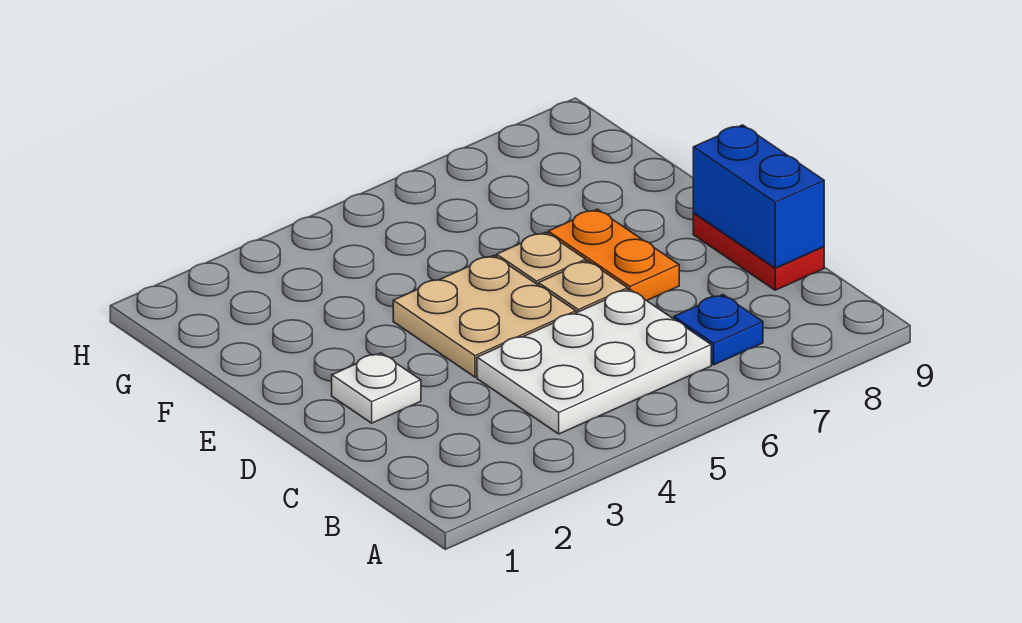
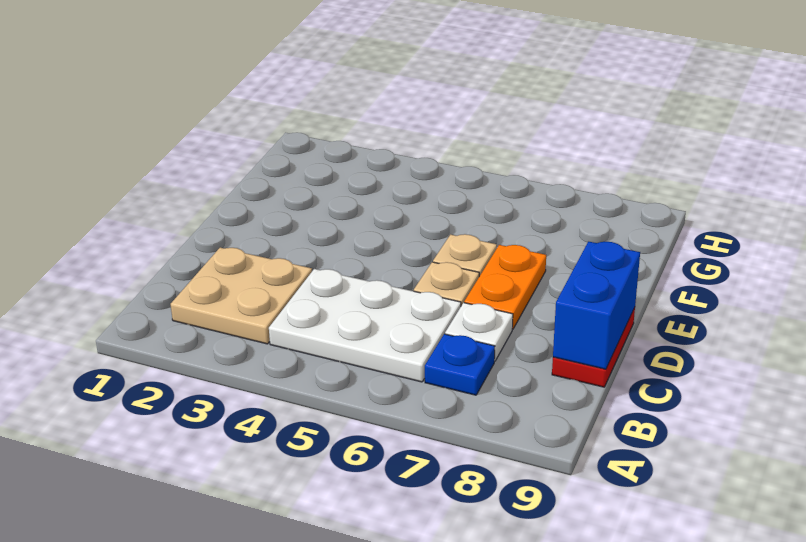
white 1x1 plate [332,353,421,423] -> white 1x1 plate moved to [445,303,513,361]
tan 2x2 plate [393,255,576,377] -> tan 2x2 plate moved to [171,248,312,344]

